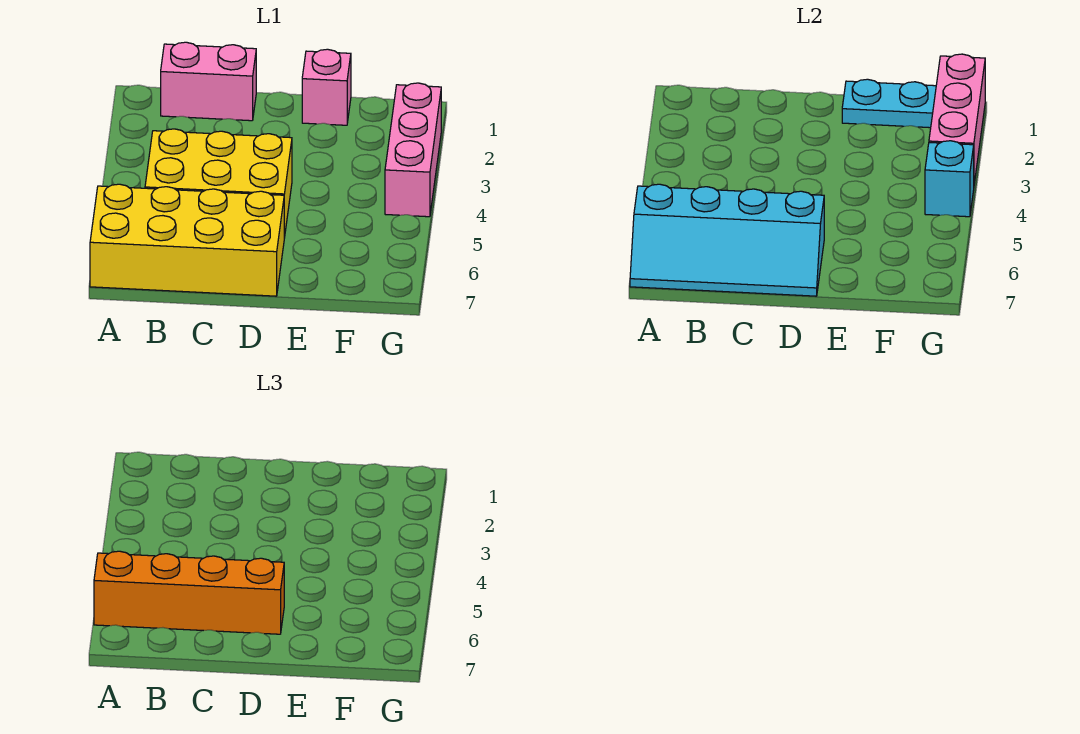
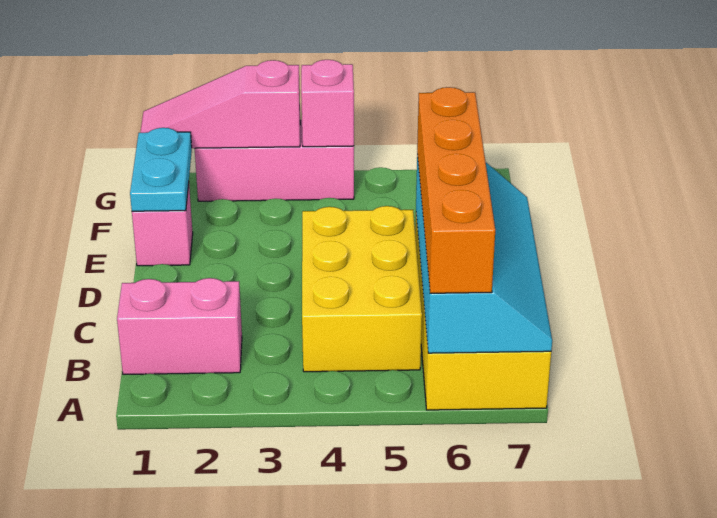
pink 1x2 brick [161,42,256,121] -> pink 1x2 brick turned to [117,278,242,374]
pink 1x3 brick [929,54,985,183] -> pink 1x3 slope [140,60,300,148]
cyan 1x1 brick [925,141,974,217] -> pink 1x1 brick [301,60,354,147]

